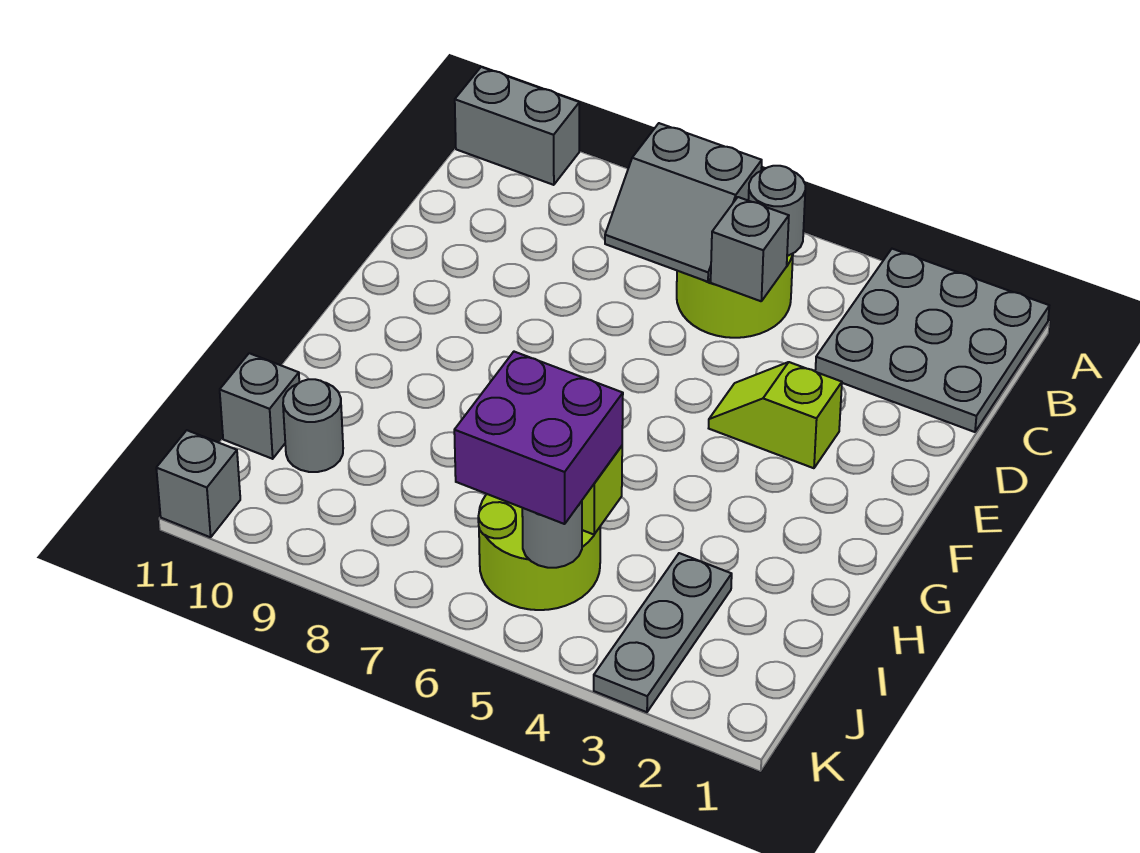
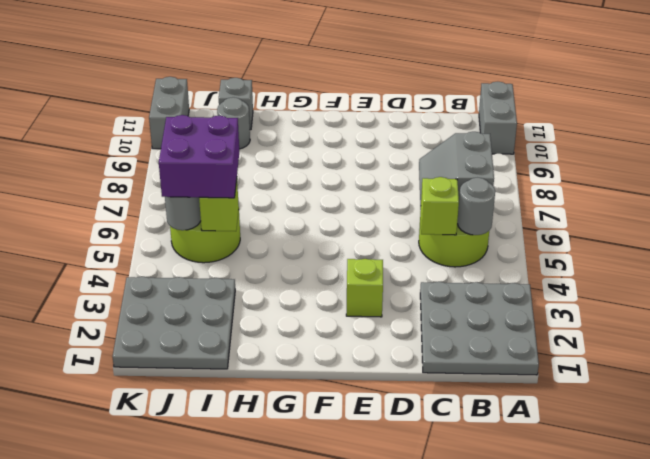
grey 1x1 brick [711,197,789,301] -> lime 1x1 brick [421,177,459,235]
grey 1x3 plate [594,553,732,712] -> grey 3x3 plate [113,277,235,369]
grey 1x1 brick [156,430,240,537] -> grey 1x2 brick [149,77,189,149]

